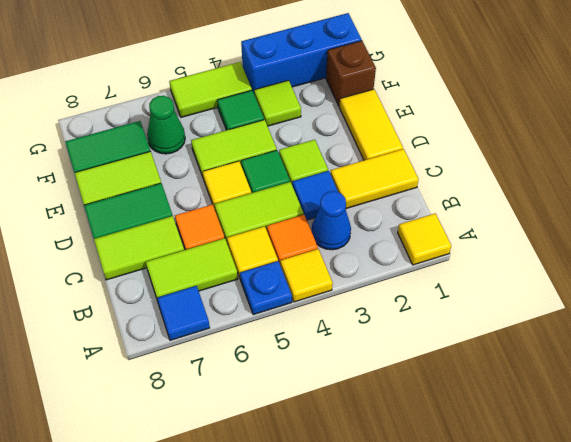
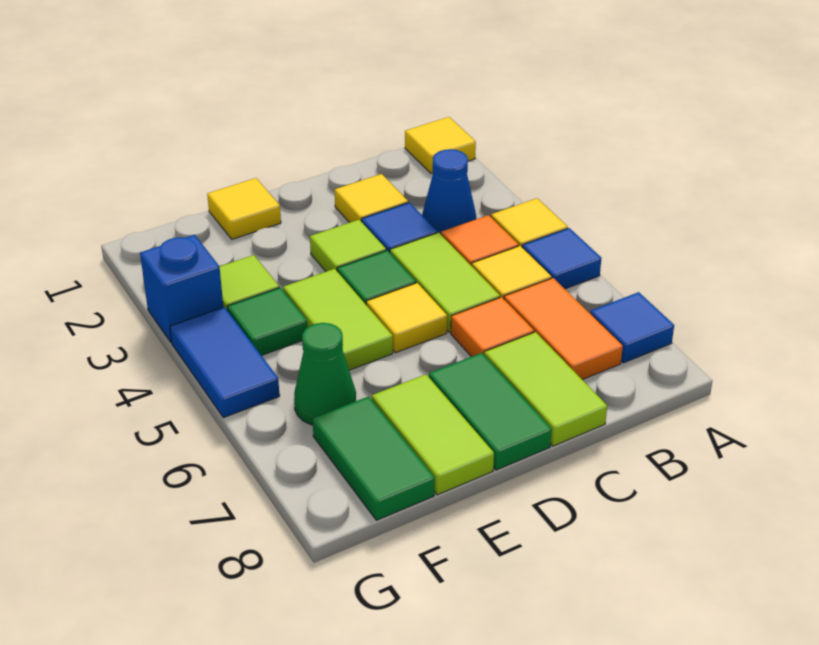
blue 1x1 plate [240,261,292,315] -> blue 1x1 tile [522,228,601,289]
lime 1x2 tile [146,238,238,301] -> orange 1x2 tile [504,278,623,380]
yellow 1x2 tile [330,149,419,209] -> yellow 1x1 tile [335,174,408,223]
yellow 1x2 tile [339,89,403,160] -> yellow 1x1 tile [207,178,281,239]
brown 1x1 brick [326,41,376,106] -> none
blue 1x3 brick [241,13,362,92] -> blue 1x1 brick [140,235,223,343]
lime 1x2 tile [169,62,252,117] -> blue 1x2 tile [170,307,280,418]

